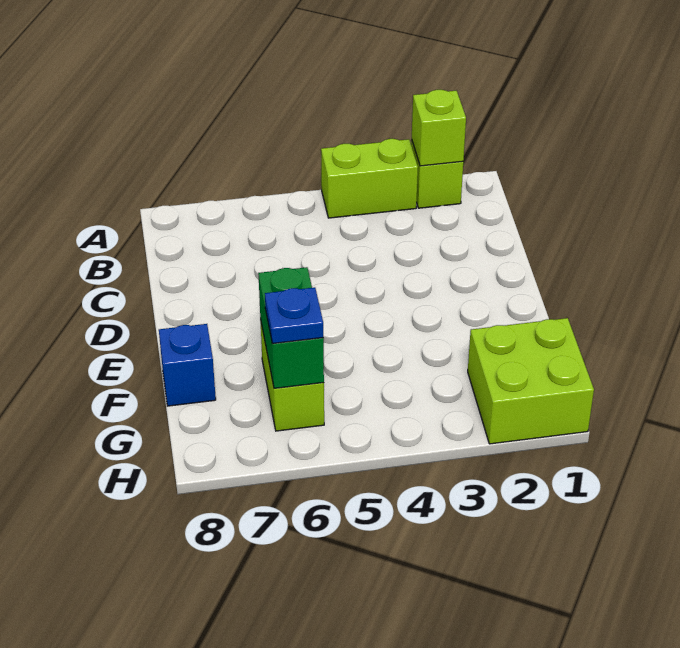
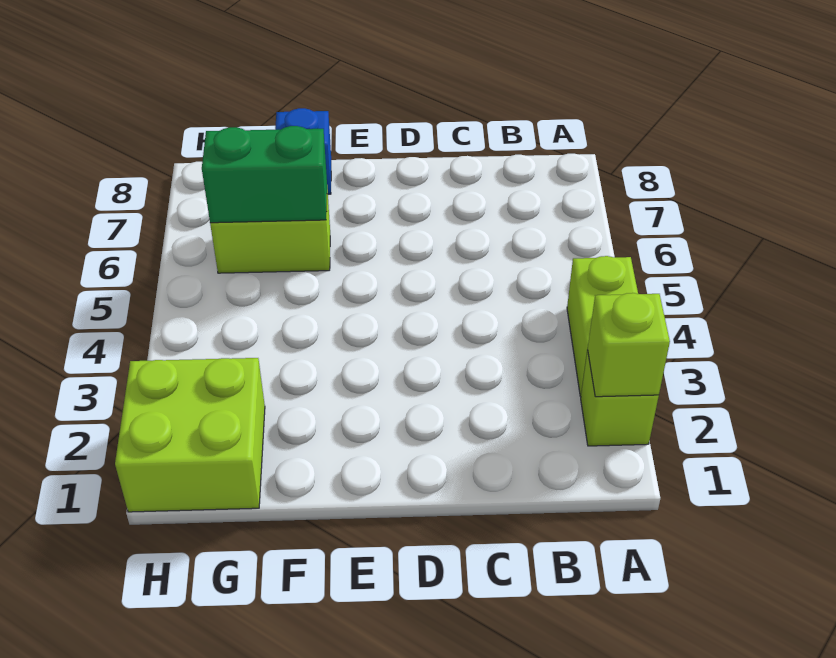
blue 1x1 plate [265,287,323,344] -> none

